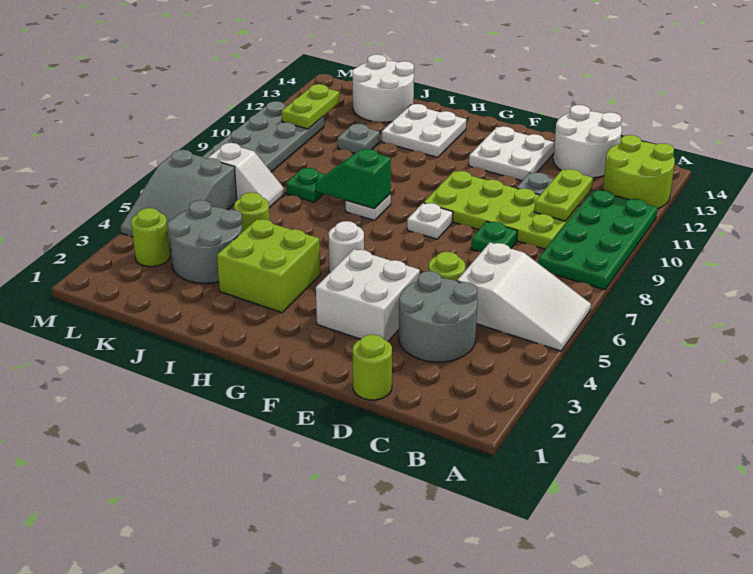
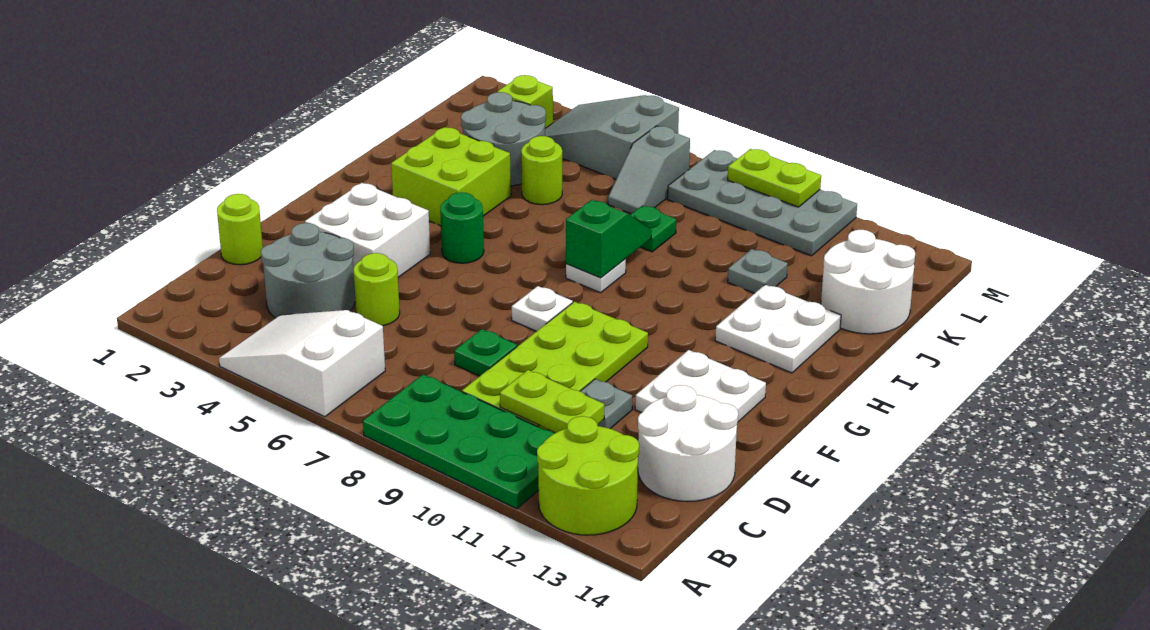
white 2x3 slope [457,243,591,351] -> white 2x3 slope turned to [219,310,385,417]
white 1x1 round brick [329,221,364,272] -> green 1x1 round brick [440,192,484,263]
white 1x2 slope [208,143,284,208] -> grey 1x2 slope [608,126,690,214]
lime 1x1 round brick [131,208,170,267] -> lime 1x1 brick [497,75,553,128]
lime 1x2 plate [281,84,340,129] -> lime 1x2 plate moved to [728,149,821,207]

